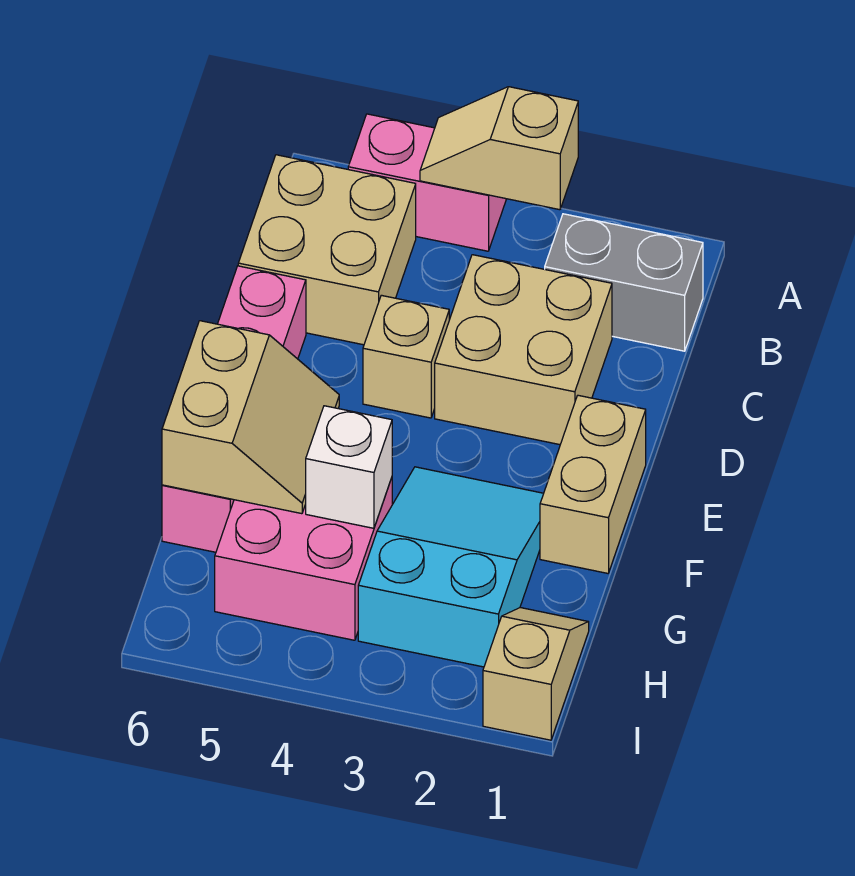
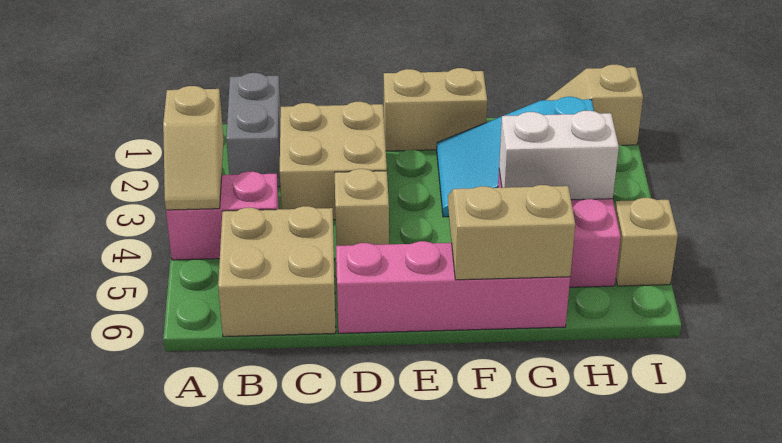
pink 1x2 brick [348,114,506,251] -> pink 1x2 brick turned to [166,171,279,260]
white 1x1 brick [306,406,392,528] -> white 1x2 brick [499,111,619,200]
none -> tan 1x1 brick [615,198,678,286]

